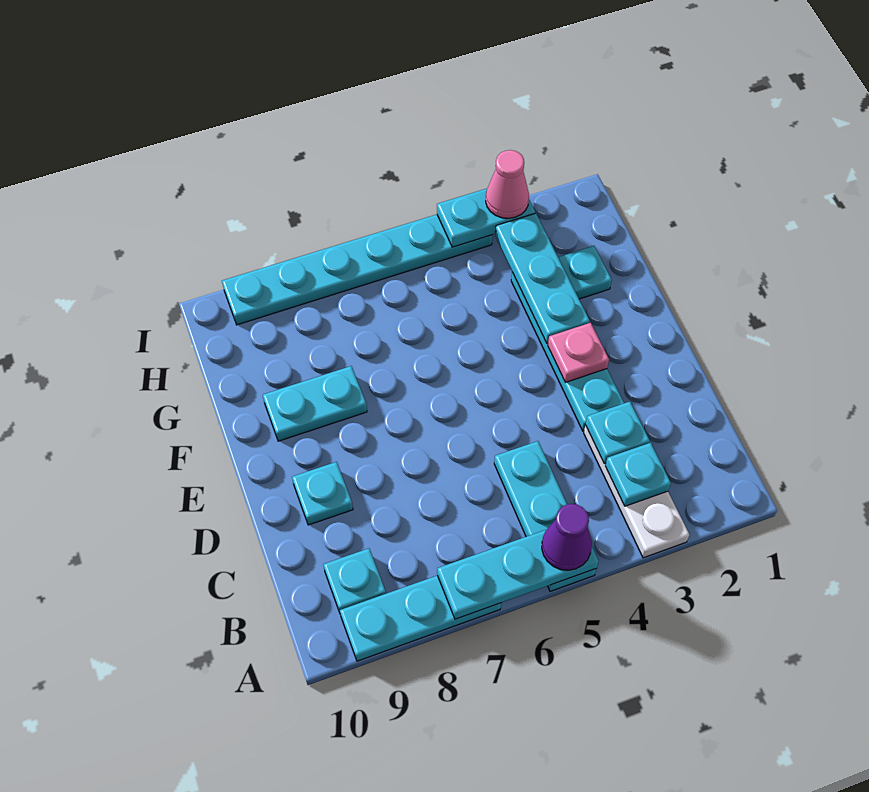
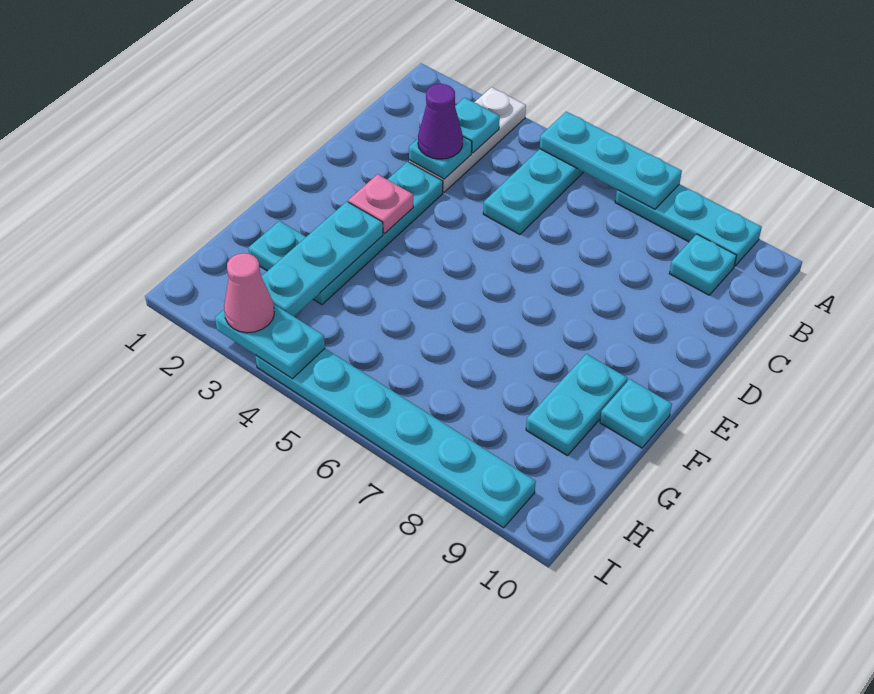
purple 1x1 cone [542,504,592,570] -> purple 1x1 cone moved to [418,84,463,159]
cyan 1x1 plate [292,462,353,525] -> cyan 1x1 plate moved to [600,379,672,448]
cyan 1x2 plate [263,366,367,441] -> cyan 1x2 plate turned to [526,354,627,455]

